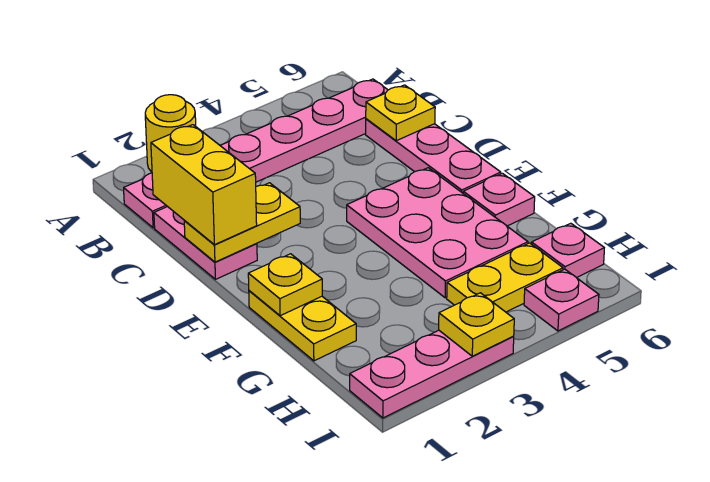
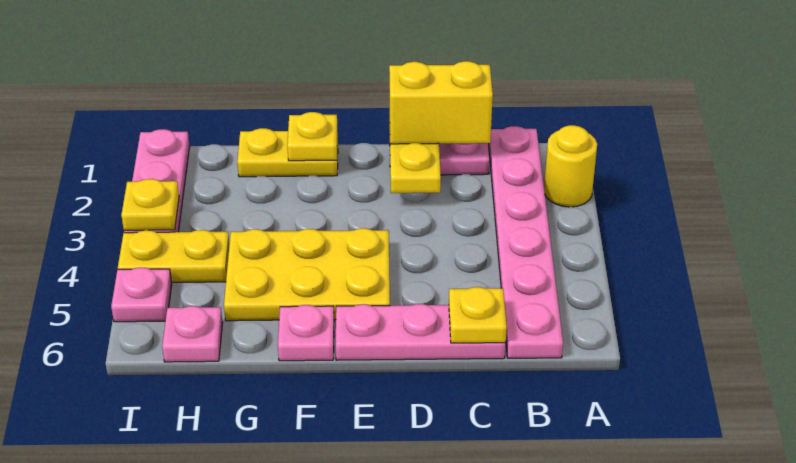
pink 2x3 plate [347,168,528,298] -> yellow 2x3 plate [224,228,390,321]
yellow 1x2 plate [447,243,563,312] -> yellow 1x2 plate turned to [118,230,229,282]

